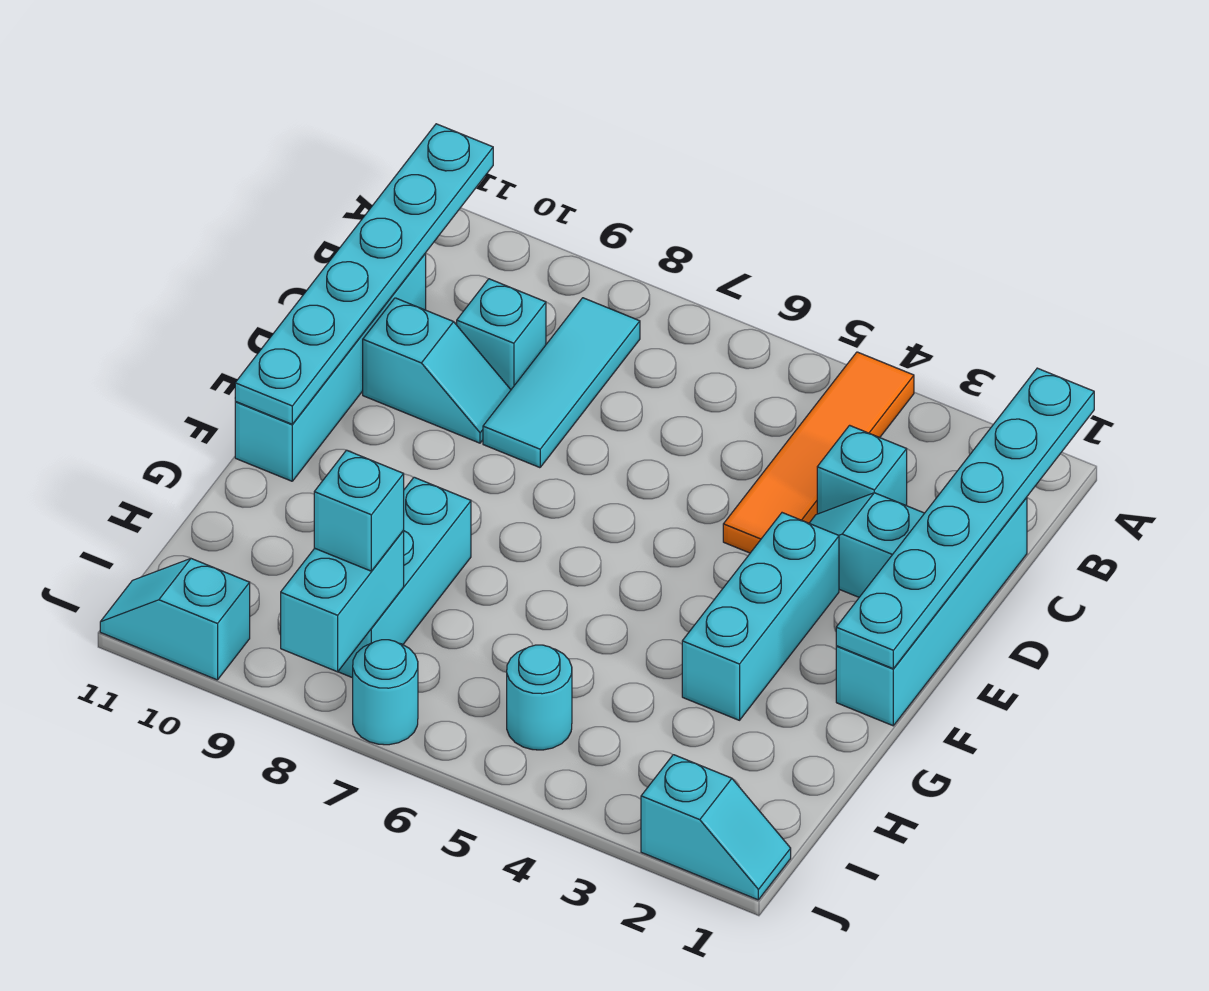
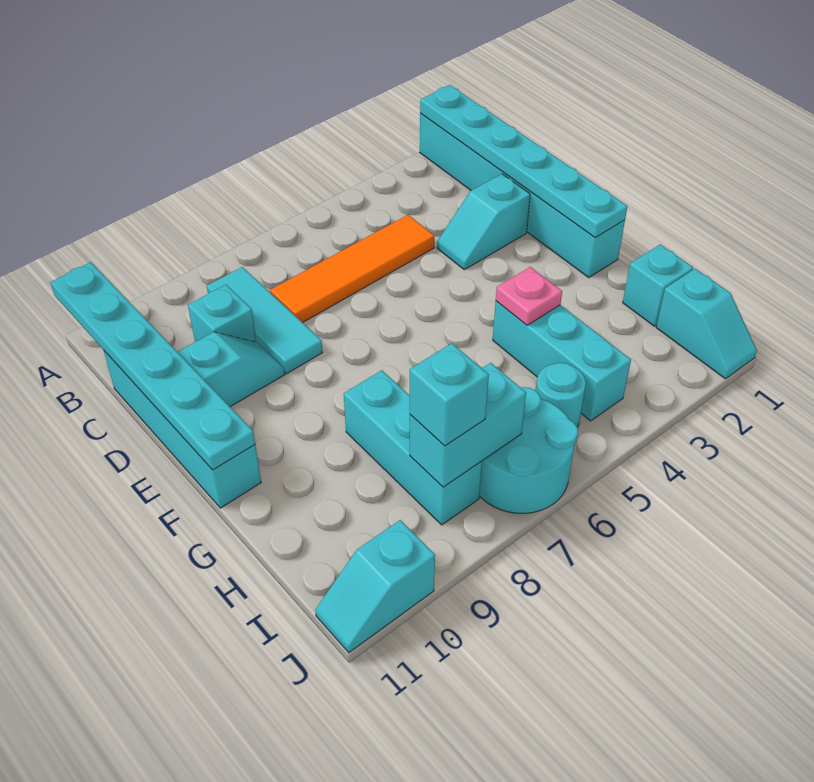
orange 1x4 tile [723,352,914,553] -> orange 1x4 tile turned to [270,215,434,323]
cyan 1x4 brick [836,497,1027,726] -> cyan 1x6 brick [420,113,625,278]
cyan 1x1 brick [817,425,907,514] -> cyan 1x1 brick moved to [623,244,693,326]
cyan 1x3 brick [682,513,839,720] -> cyan 1x3 brick moved to [493,301,631,421]
none -> pink 1x1 plate [496,267,562,325]
cyan 1x2 brick [281,531,404,672] -> cyan 1x2 brick turned to [410,363,526,487]
cyan 1x2 slope [641,755,791,900] -> cyan 1x2 slope turned to [656,269,757,379]
cyan 1x1 round brick [353,640,418,745] -> cyan 2x2 round brick [479,387,578,513]

